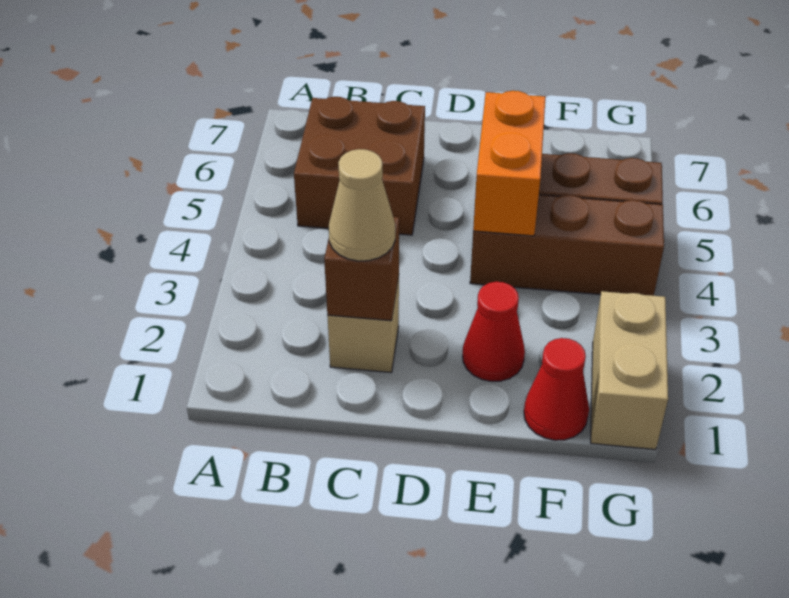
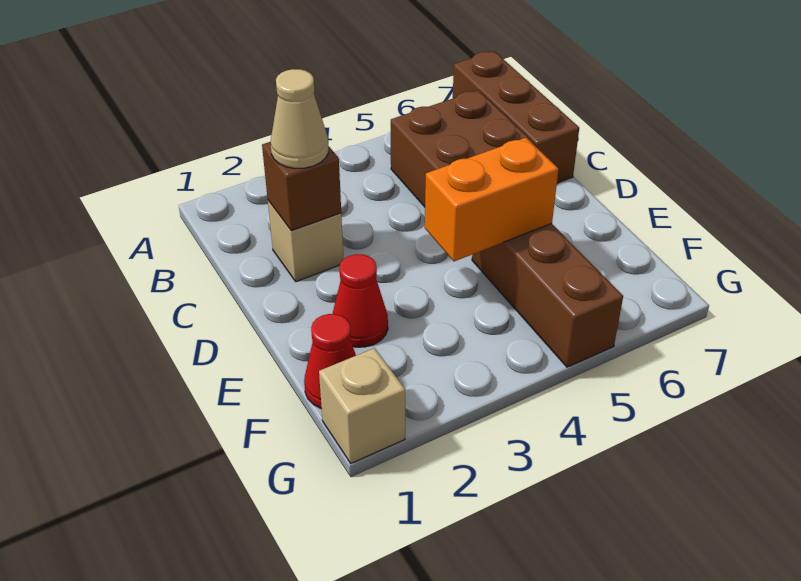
brown 1x3 brick [470,195,664,296] -> brown 1x3 brick moved to [453,51,579,183]
tan 1x2 brick [591,291,668,450] -> tan 1x1 brick [319,348,405,463]

